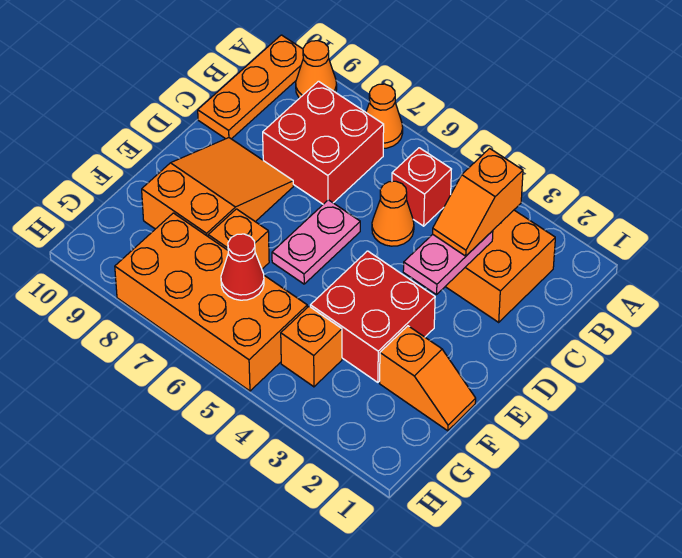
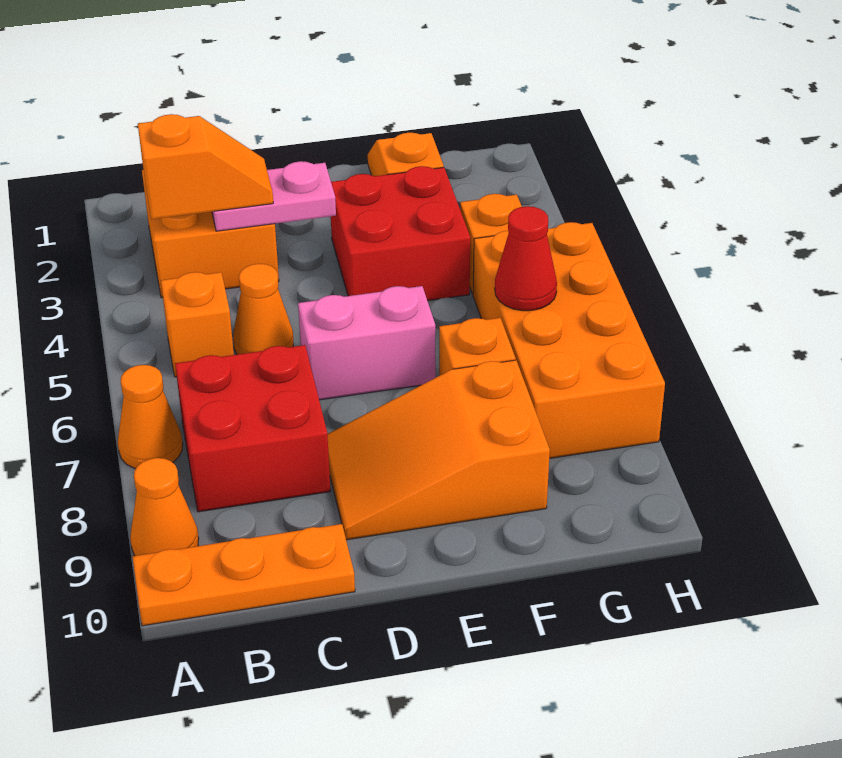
red 1x1 brick [392,148,451,226] -> orange 1x1 brick [161,272,234,377]
pink 1x2 plate [272,200,360,284] -> pink 1x2 brick [298,286,436,400]

